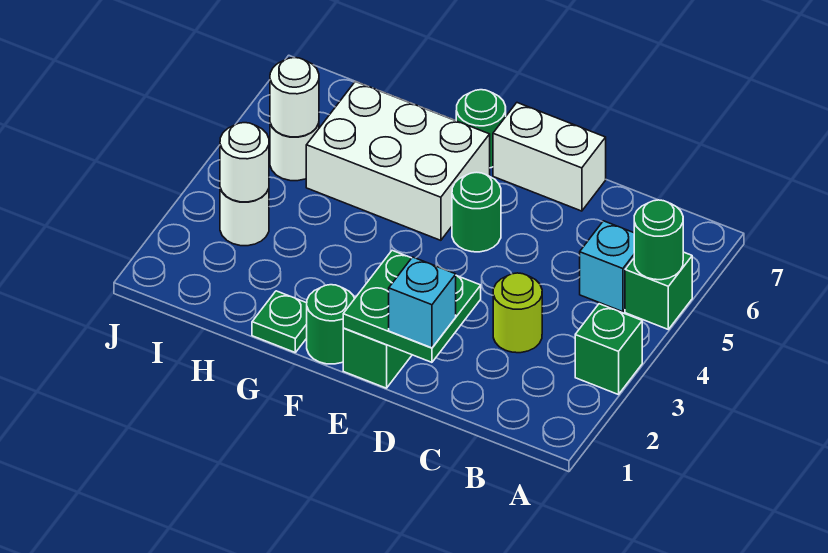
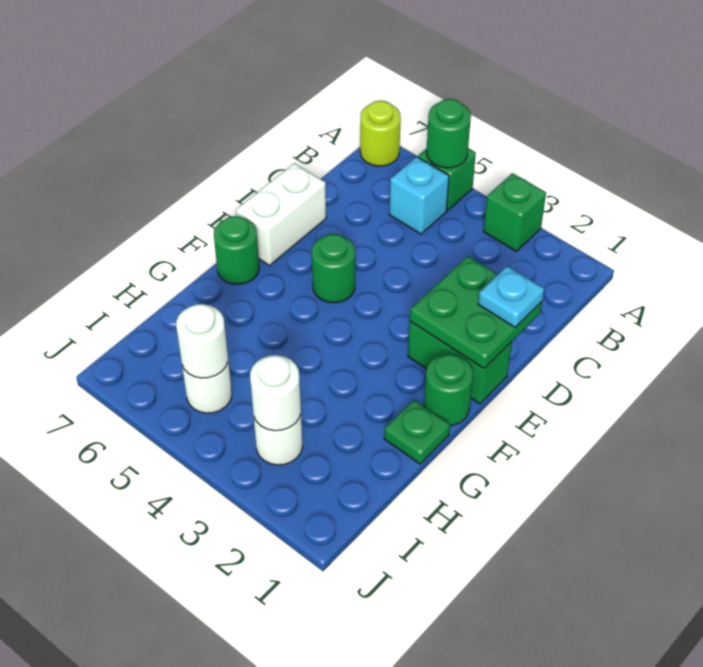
lime 1x1 round brick [493,273,542,353] -> lime 1x1 round brick moved to [360,101,401,166]
cyan 1x1 brick [389,257,456,348] -> cyan 1x1 plate [478,266,544,327]
white 2x3 brick [306,81,490,240] -> none

